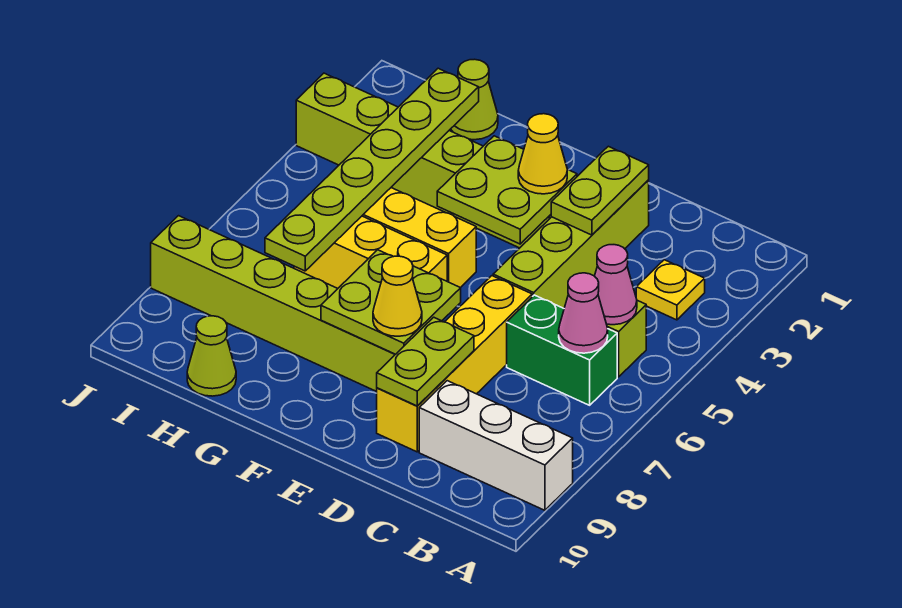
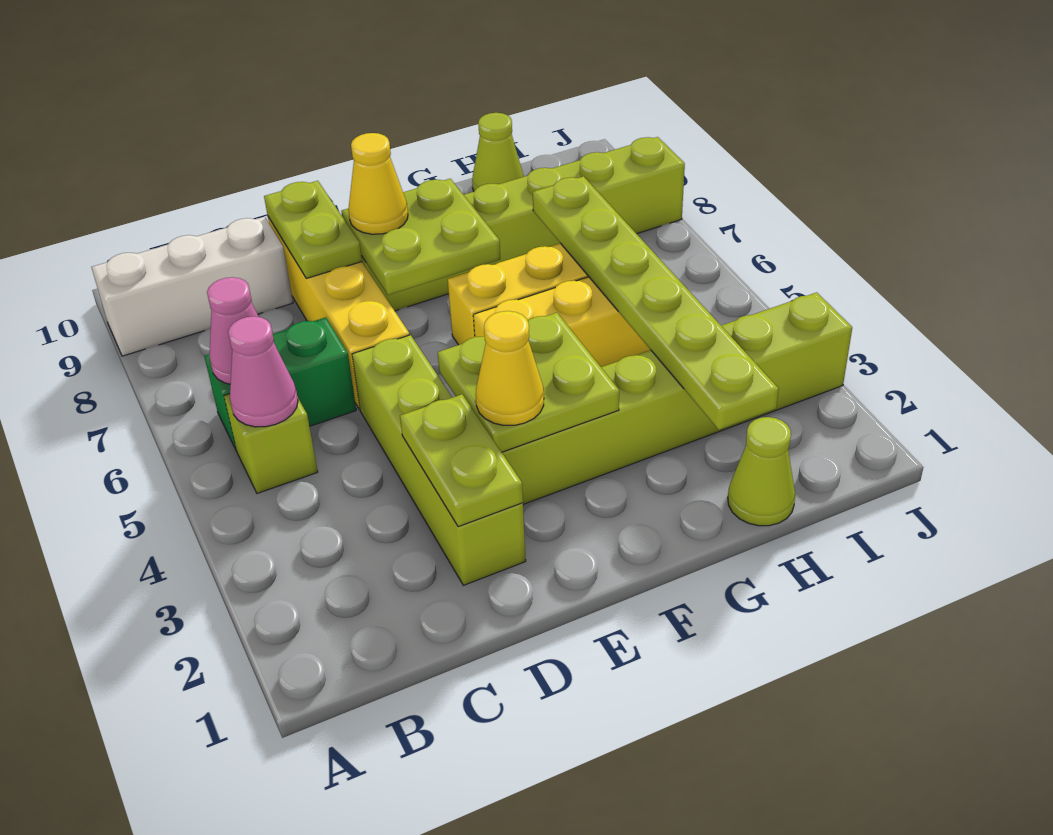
yellow 1x1 plate [636,260,705,320] -> none

